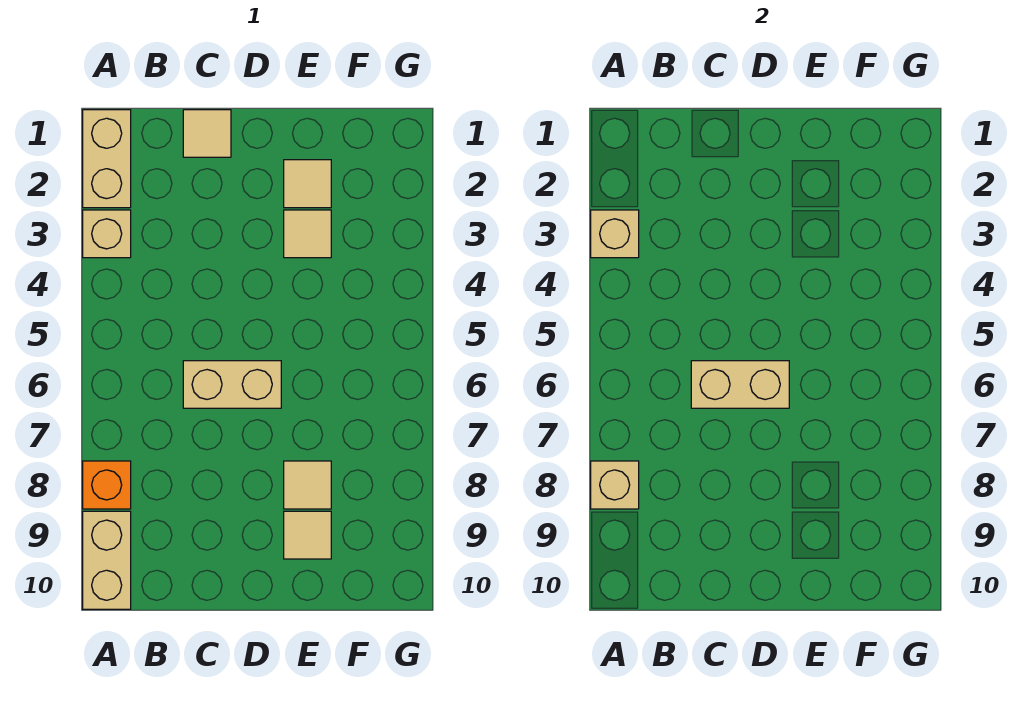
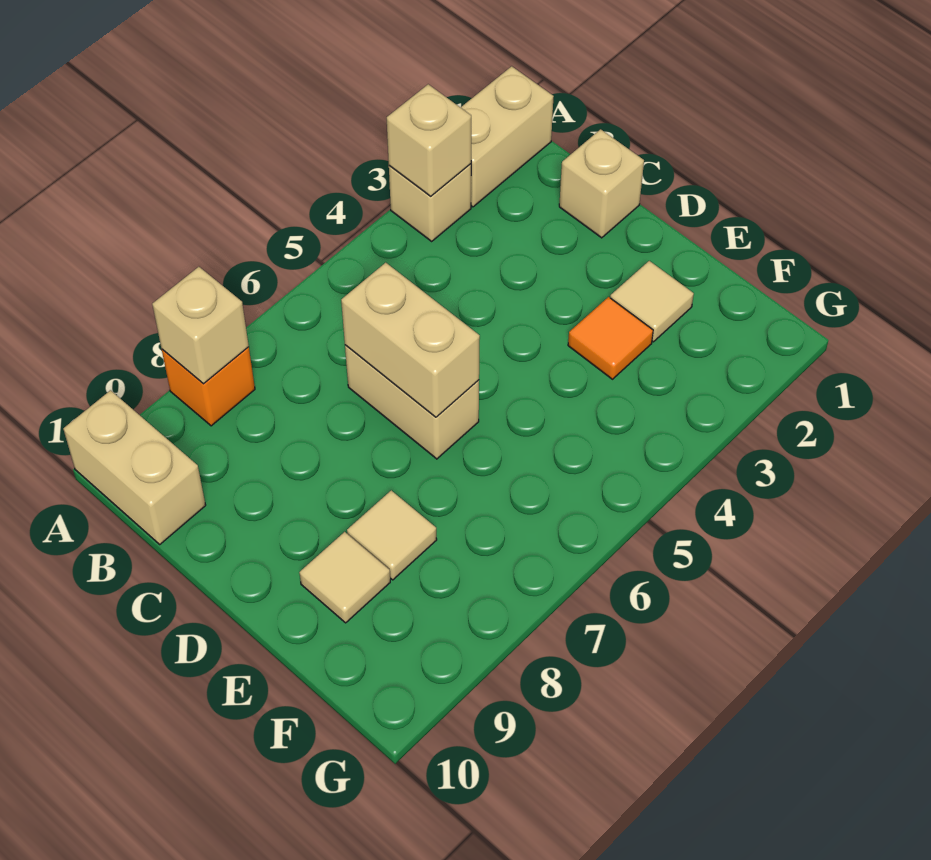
tan 1x2 brick [83,511,131,609] -> tan 1x2 brick turned to [63,390,206,544]
tan 1x1 tile [183,110,231,157] -> tan 1x1 brick [559,129,644,238]
tan 1x1 tile [284,210,331,258] -> orange 1x1 tile [568,297,653,379]

